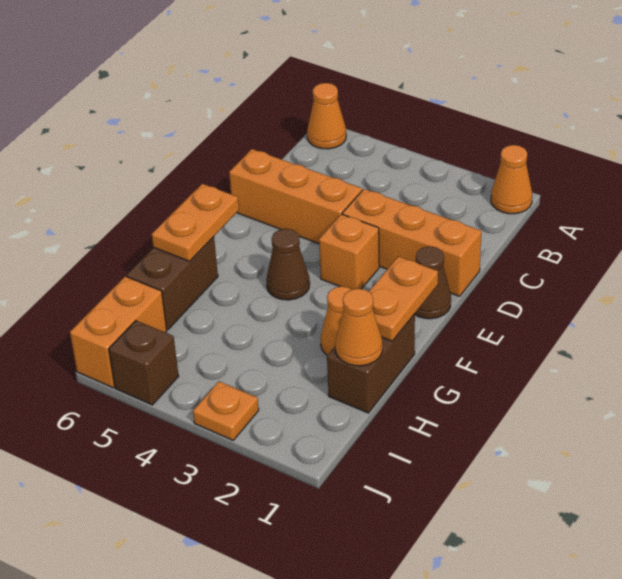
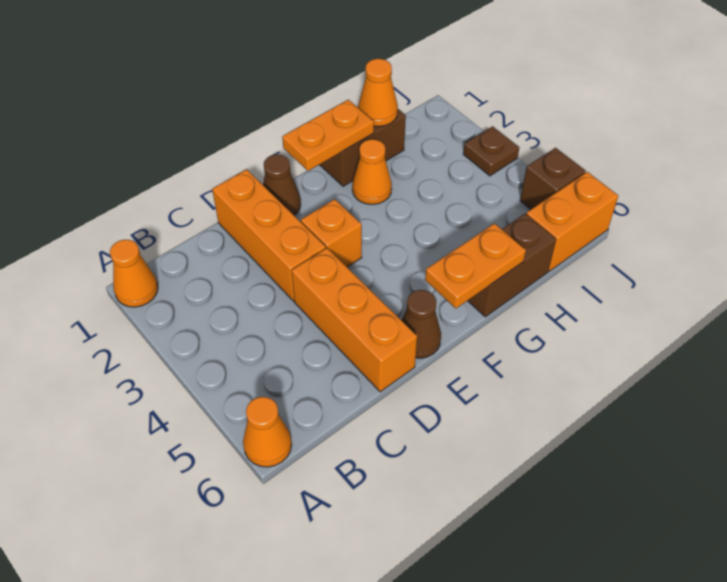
brown 1x1 cone [266,229,310,300] -> brown 1x1 cone moved to [402,290,441,358]
orange 1x1 plate [193,381,259,440] -> brown 1x1 plate [463,126,519,176]

